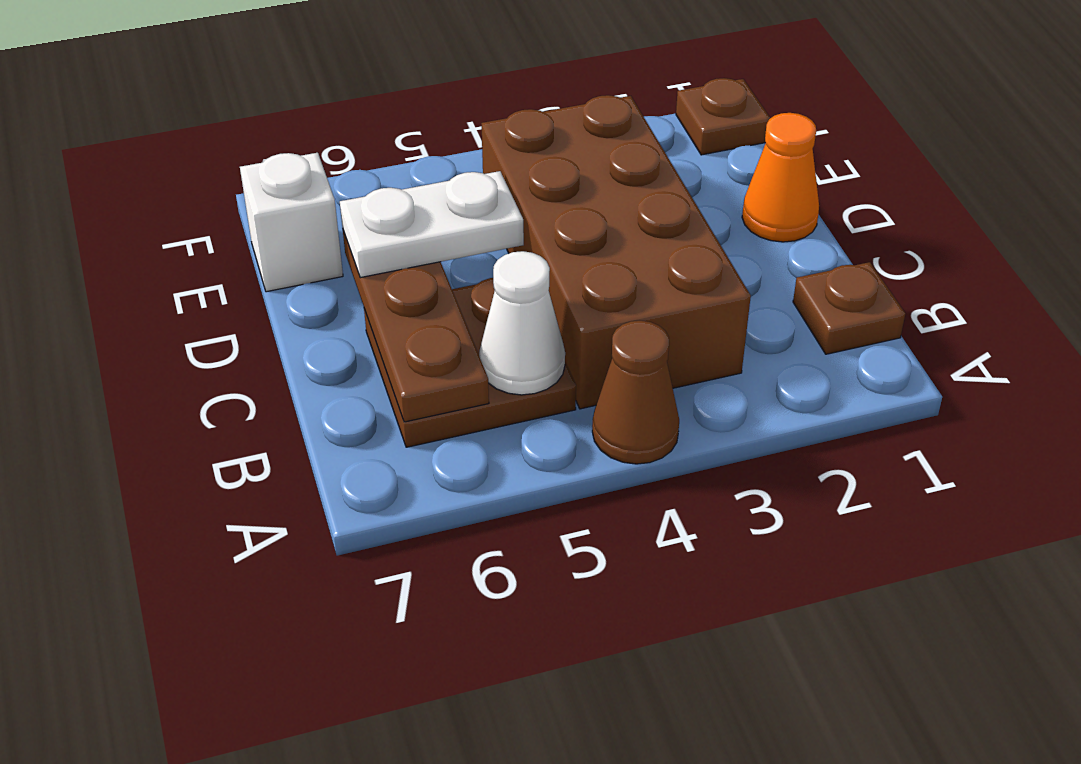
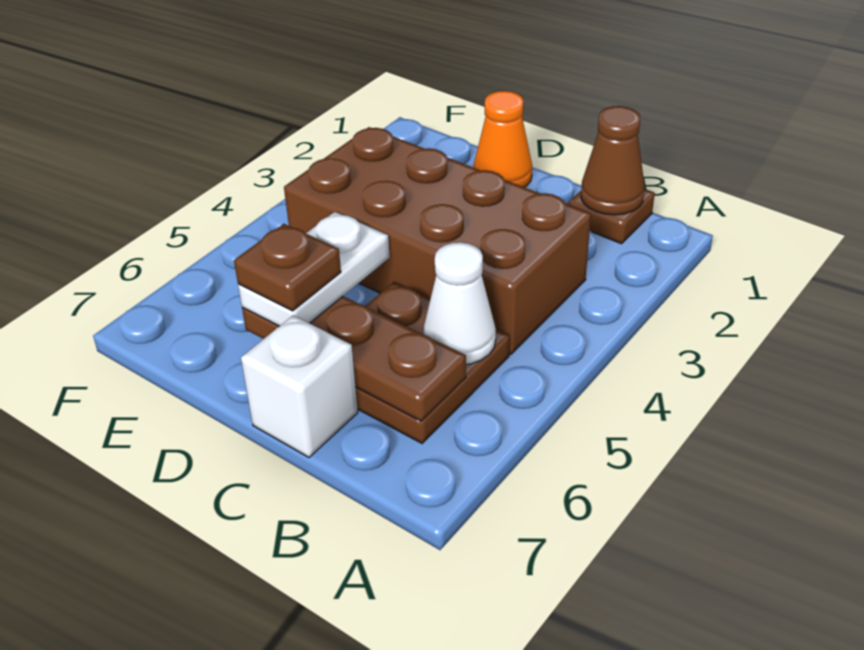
brown 1x1 cone [592,321,679,464] -> brown 1x1 cone moved to [581,106,645,215]
white 1x1 brick [240,153,343,292] -> white 1x1 brick moved to [241,315,358,457]
brown 1x1 plate [676,78,770,155] -> brown 1x1 plate moved to [234,224,341,311]

